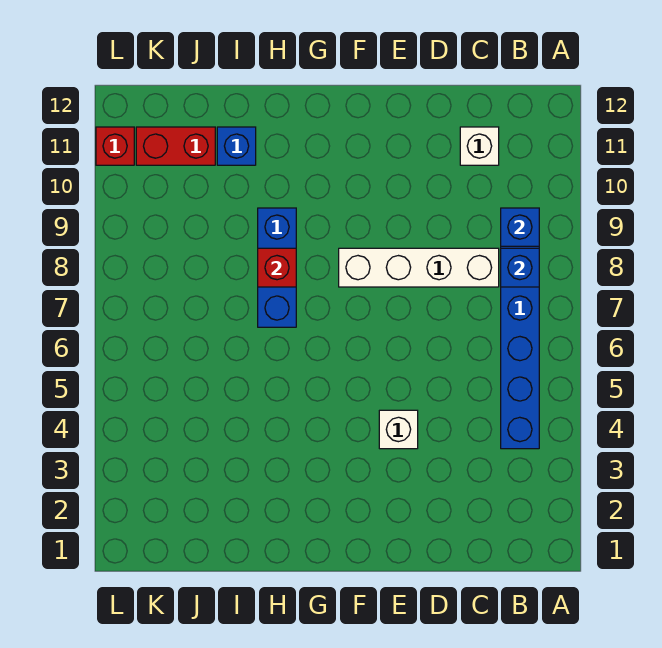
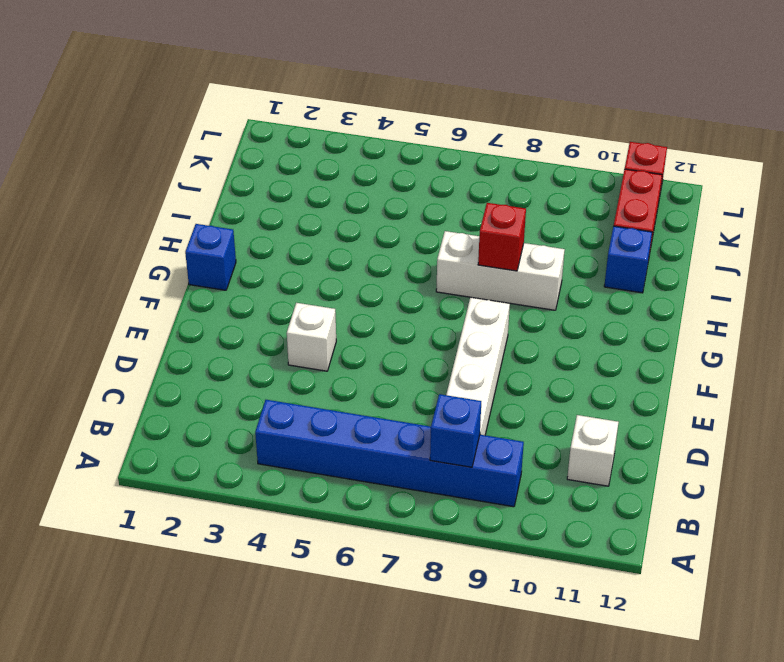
blue 1x1 brick [501,208,539,246] -> blue 1x1 brick moved to [185,224,236,290]
blue 1x3 brick [258,208,296,327] -> white 1x3 brick [436,231,565,310]

